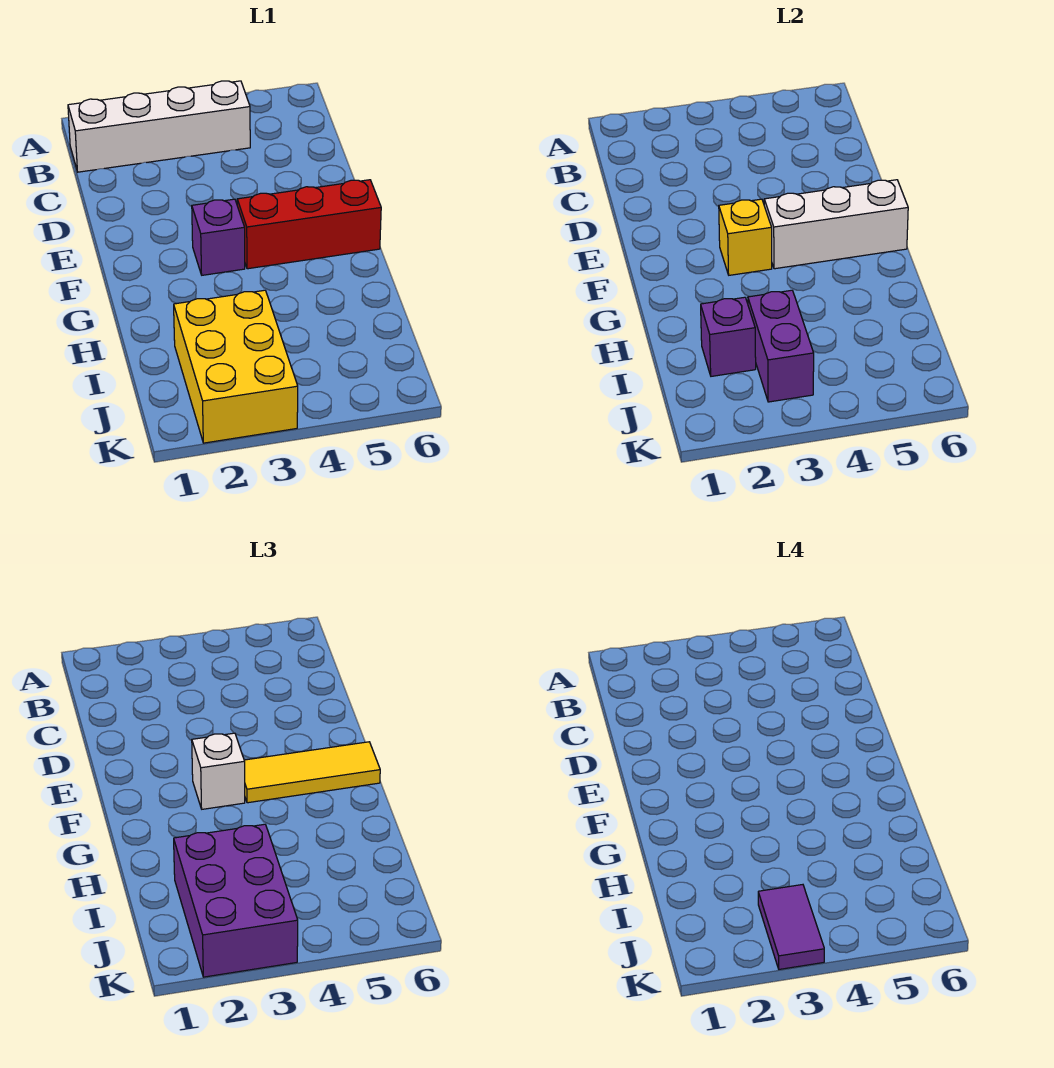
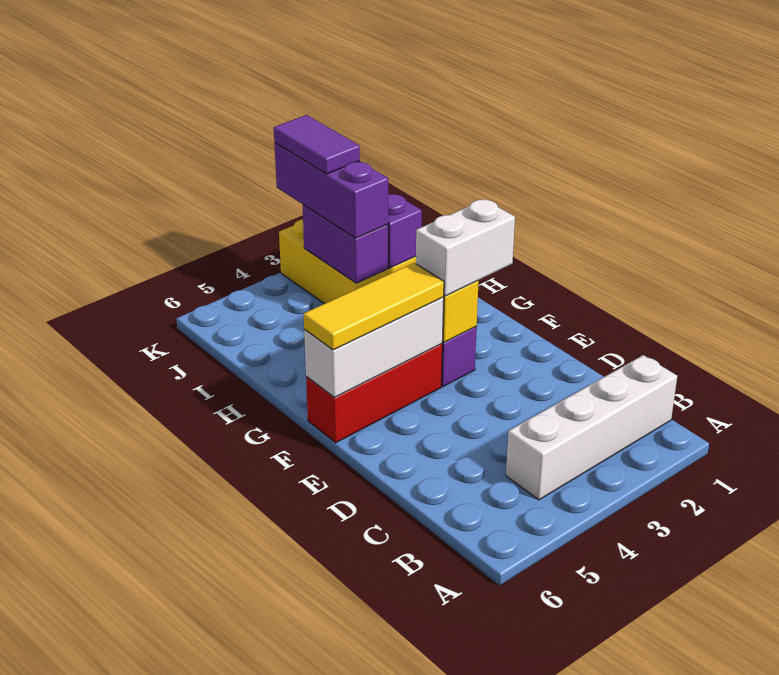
white 1x1 brick [192,733,245,809] -> white 1x2 brick [416,199,515,296]
purple 2x3 brick [174,824,298,977] -> purple 1x3 brick [274,143,388,238]

